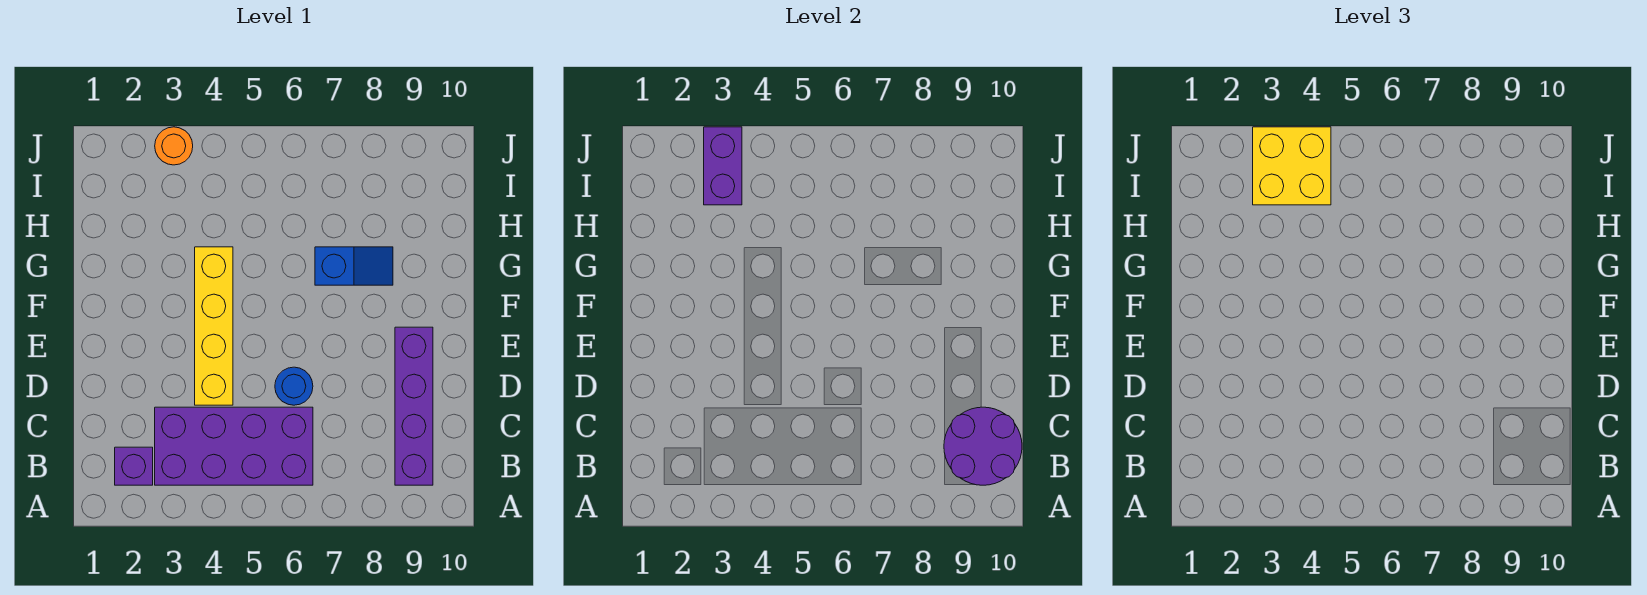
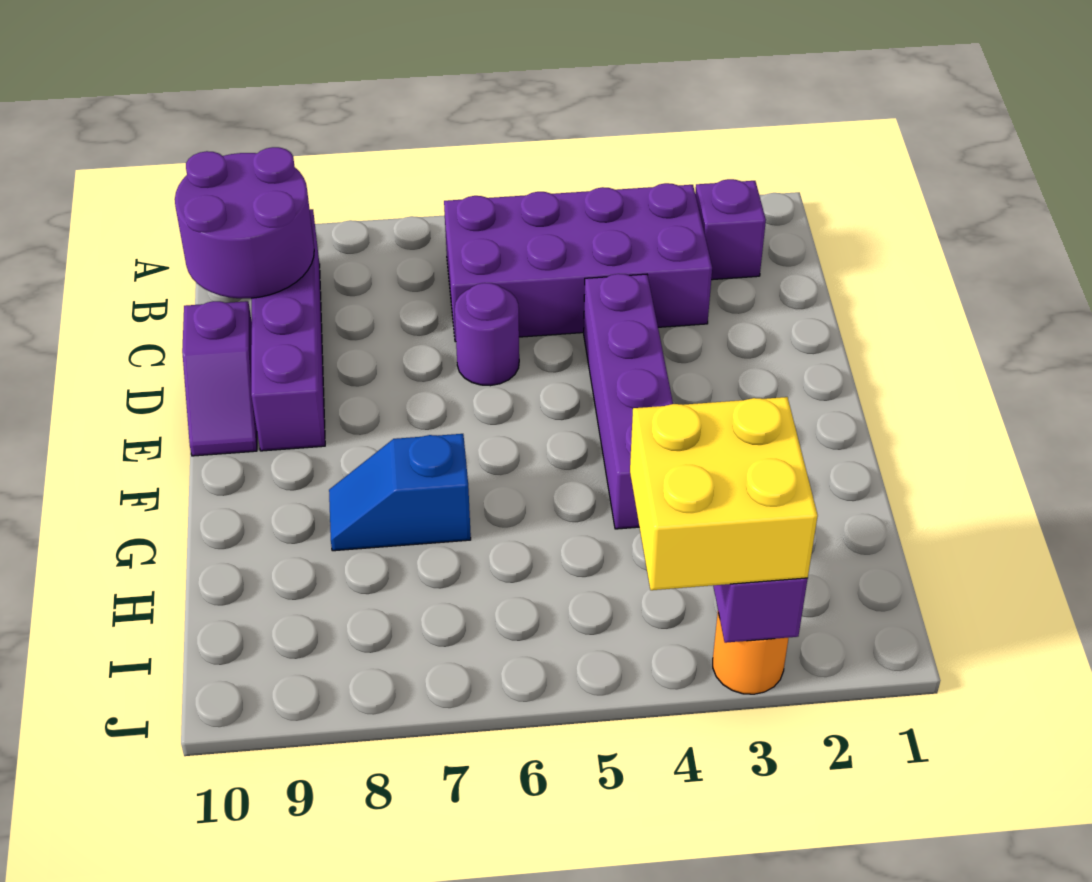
yellow 1x4 brick [195,247,233,405] -> purple 1x4 brick [584,274,673,529]
blue 1x1 round brick [275,367,313,405] -> purple 1x1 round brick [455,283,519,386]
none -> purple 1x2 slope [182,301,257,456]

